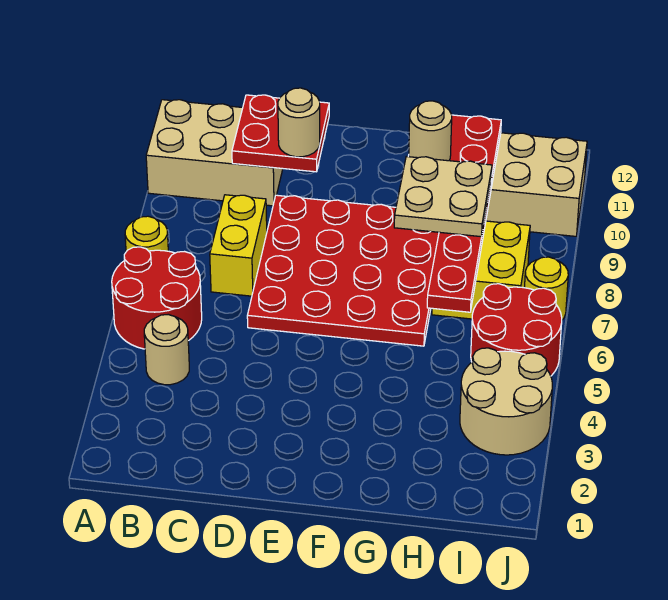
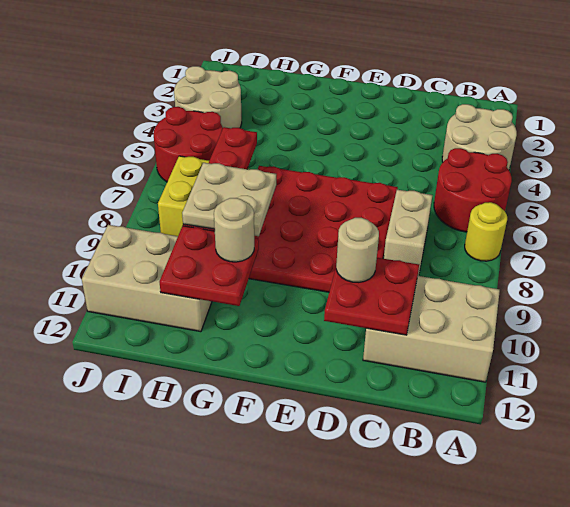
tan 1x1 round brick [144,315,189,385] -> tan 2x2 round brick [442,104,517,170]
yellow 1x2 brick [210,195,267,296] -> tan 1x2 brick [384,189,432,276]
yellow 1x1 round brick [524,257,568,320] -> none

